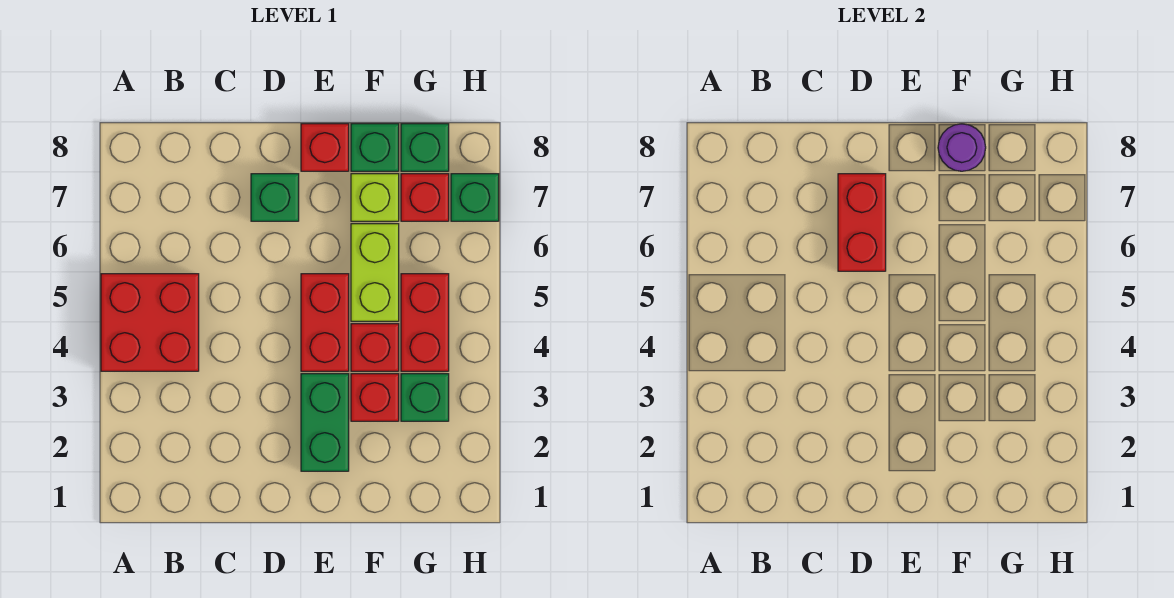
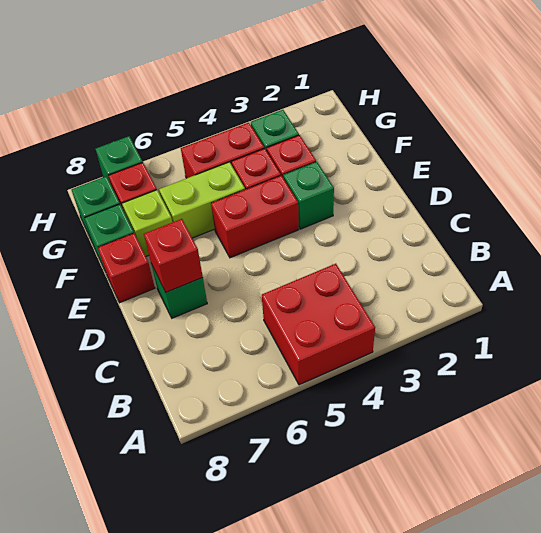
red 1x2 brick [838,174,886,271] -> red 1x1 brick [144,219,203,292]
green 1x2 brick [301,374,349,471] -> green 1x1 brick [283,162,334,229]
purple 1x1 round brick [938,124,986,171] -> none

